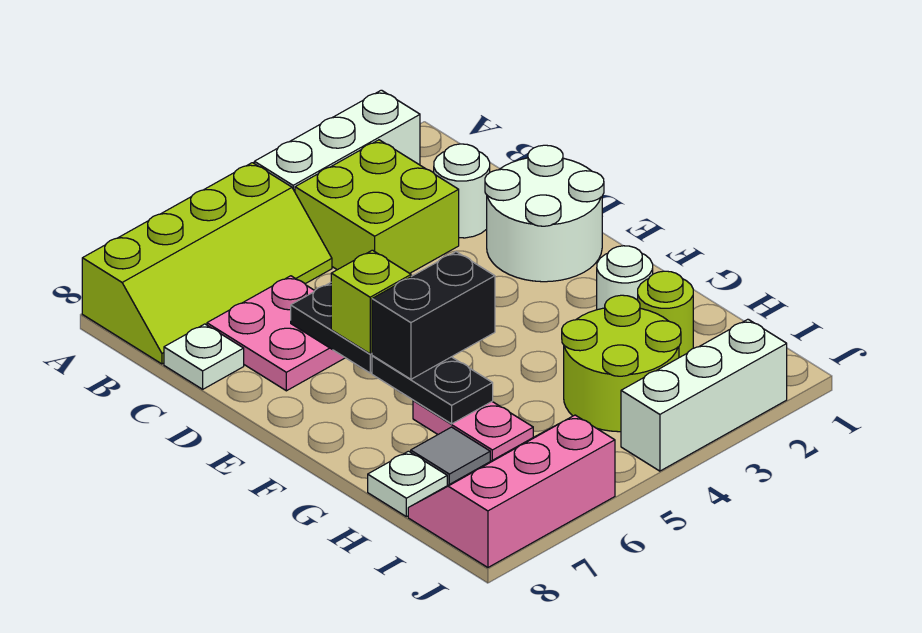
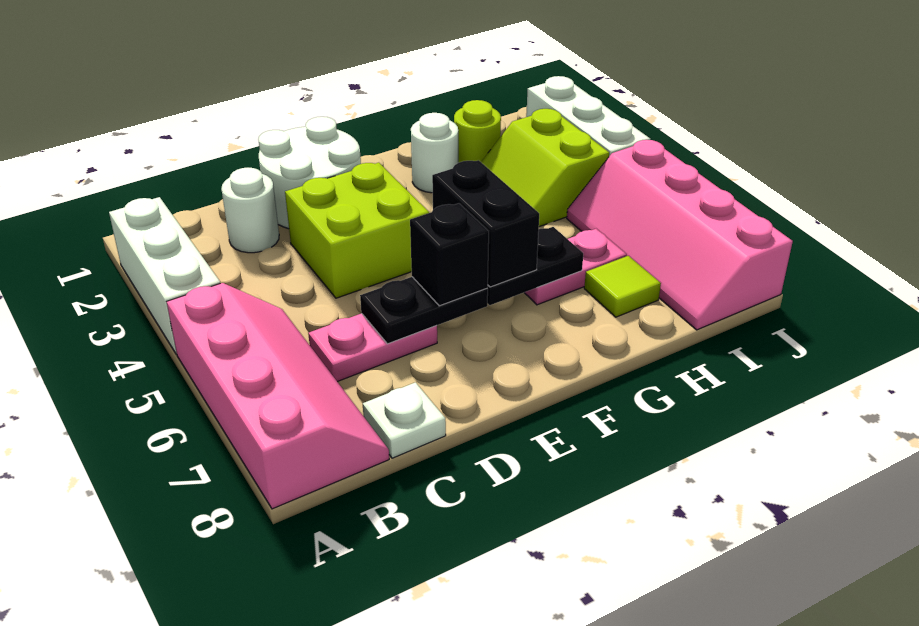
lime 2x4 slope [82,163,332,364] -> pink 2x4 slope [167,283,389,509]
lime 2x2 brick [295,140,459,273] -> lime 2x2 brick moved to [285,163,429,298]
pink 2x2 plate [207,276,345,391] -> pink 1x2 plate [308,313,437,382]
lime 1x1 brick [331,250,411,354] -> black 1x1 brick [410,203,489,306]
lime 2x2 round brick [562,295,681,432] -> lime 2x2 slope [481,109,609,227]
grey 1x1 tile [411,427,490,485] -> lime 1x1 tile [584,256,661,317]
white 1x1 plate [368,451,447,517] -> none
pink 2x3 slope [408,415,615,568] -> pink 2x4 slope [567,140,793,330]

